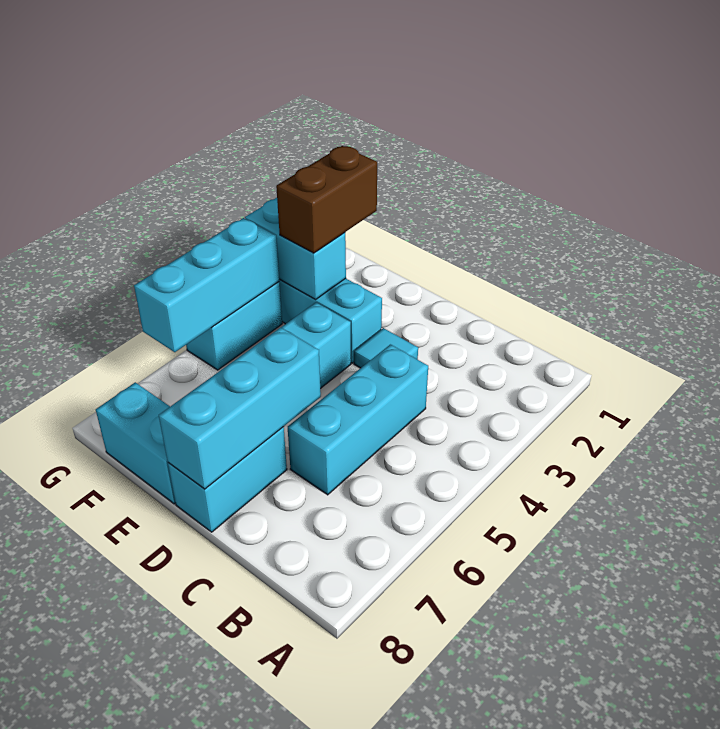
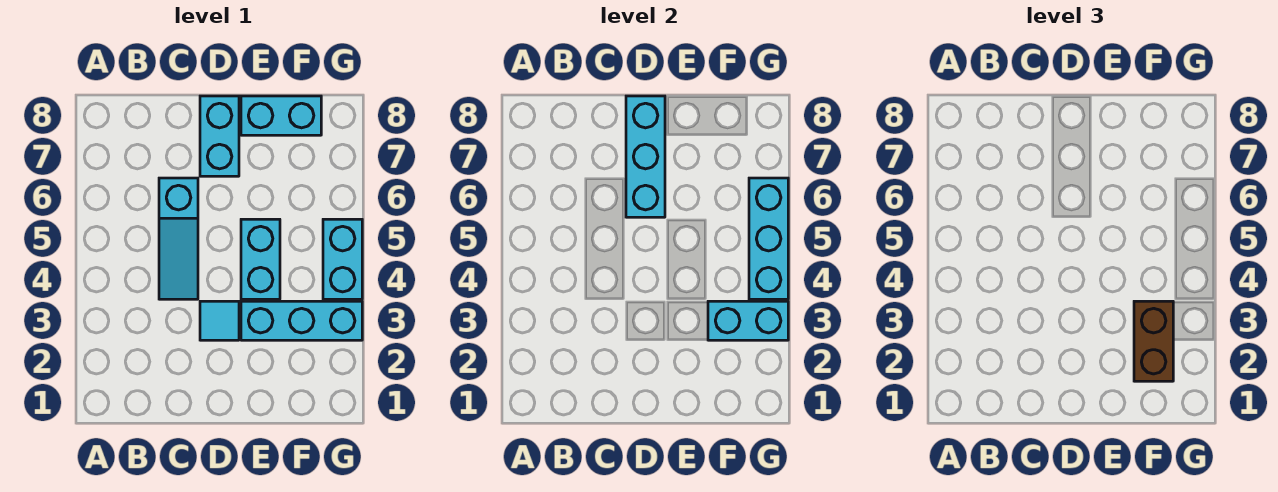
cyan 1x3 brick [288,345,428,495] -> cyan 1x3 slope [159,178,198,299]

